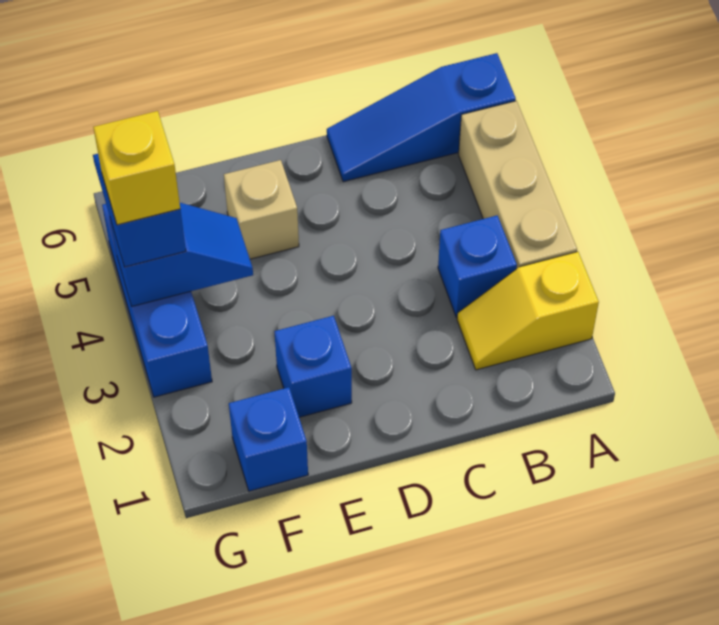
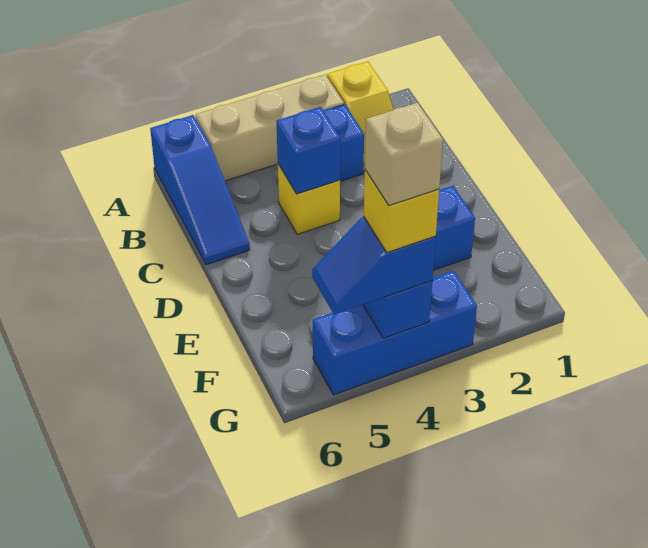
none -> yellow 1x1 brick [278,164,340,234]
tan 1x1 brick [224,160,299,259] -> tan 1x1 brick moved to [365,103,443,205]
blue 1x1 brick [229,387,308,491] -> blue 1x1 brick moved to [276,107,341,194]

